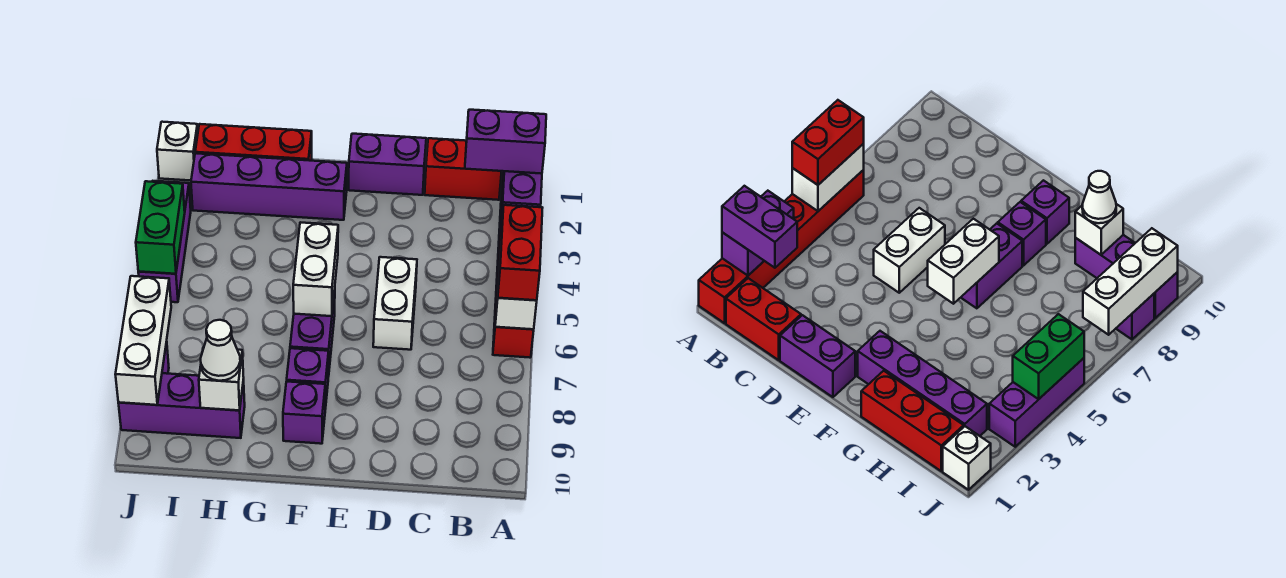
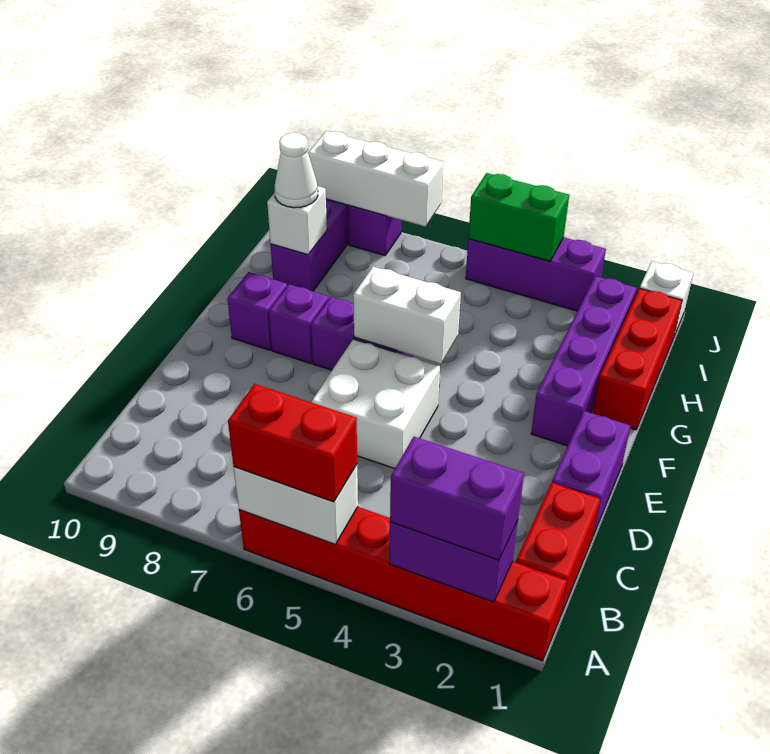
purple 1x2 brick [465,110,546,174] -> purple 1x2 brick turned to [390,437,524,560]
white 1x2 brick [373,257,417,350] -> white 2x2 brick [312,339,440,469]

